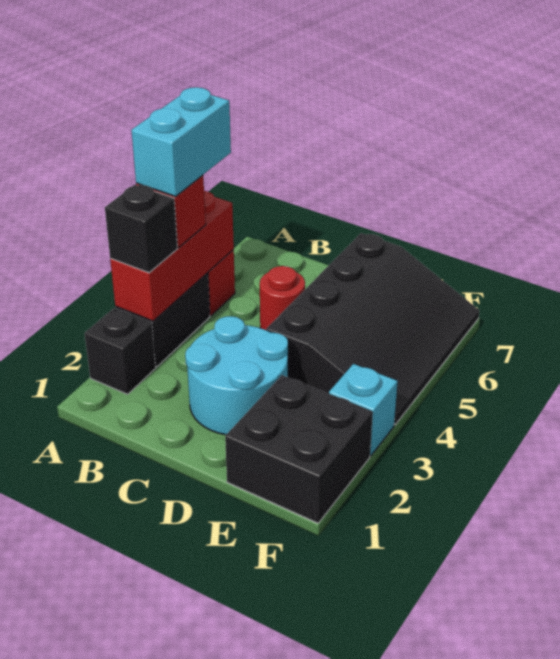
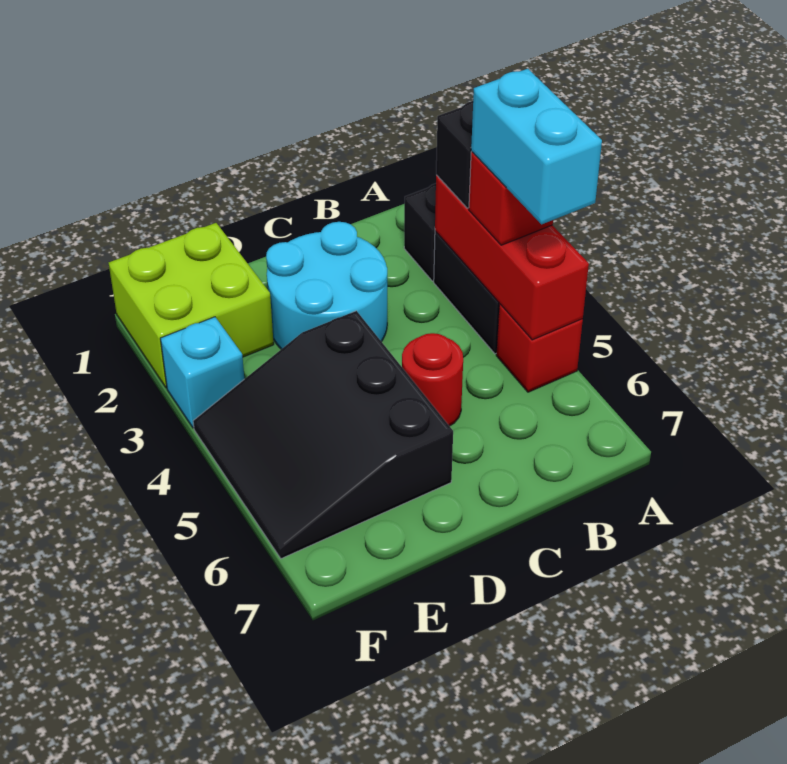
black 3x4 slope [266,233,479,425] -> black 3x3 slope [193,311,453,559]
black 2x2 brick [225,375,373,523] -> lime 2x2 brick [109,223,274,388]

